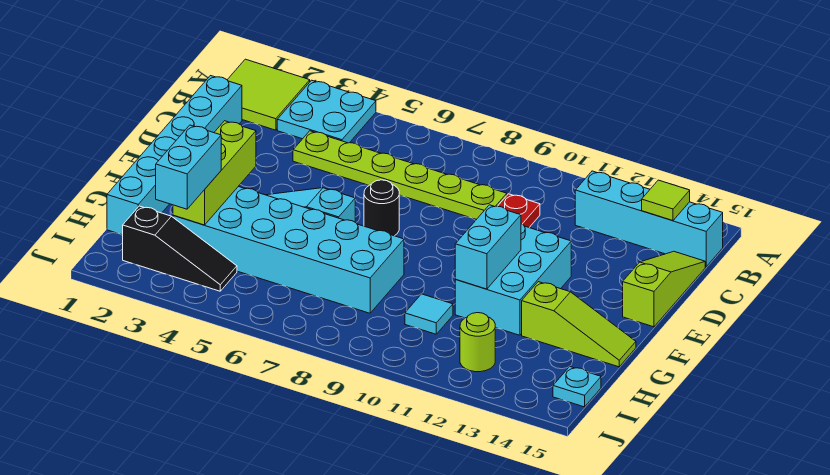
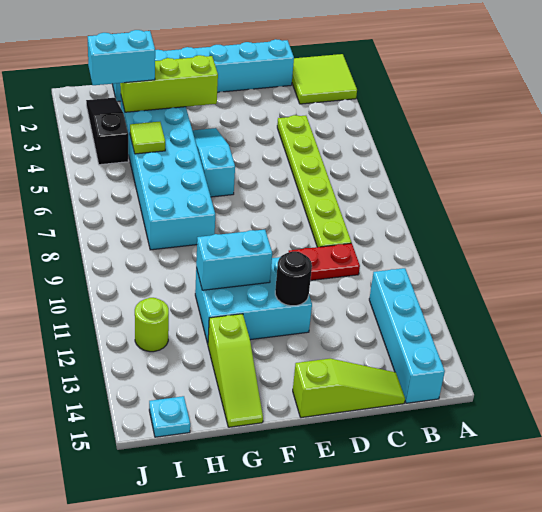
cyan 2x2 plate [277,80,376,143] -> none
lime 1x1 tile [642,180,690,220] -> lime 1x1 tile moved to [130,122,165,154]
black 1x1 round brick [364,180,399,236] -> black 1x1 round brick moved to [275,251,312,306]
cyan 1x1 tile [405,294,453,334] -> none
black 1x3 slope [123,206,237,291] -> black 1x3 slope turned to [86,98,128,165]

